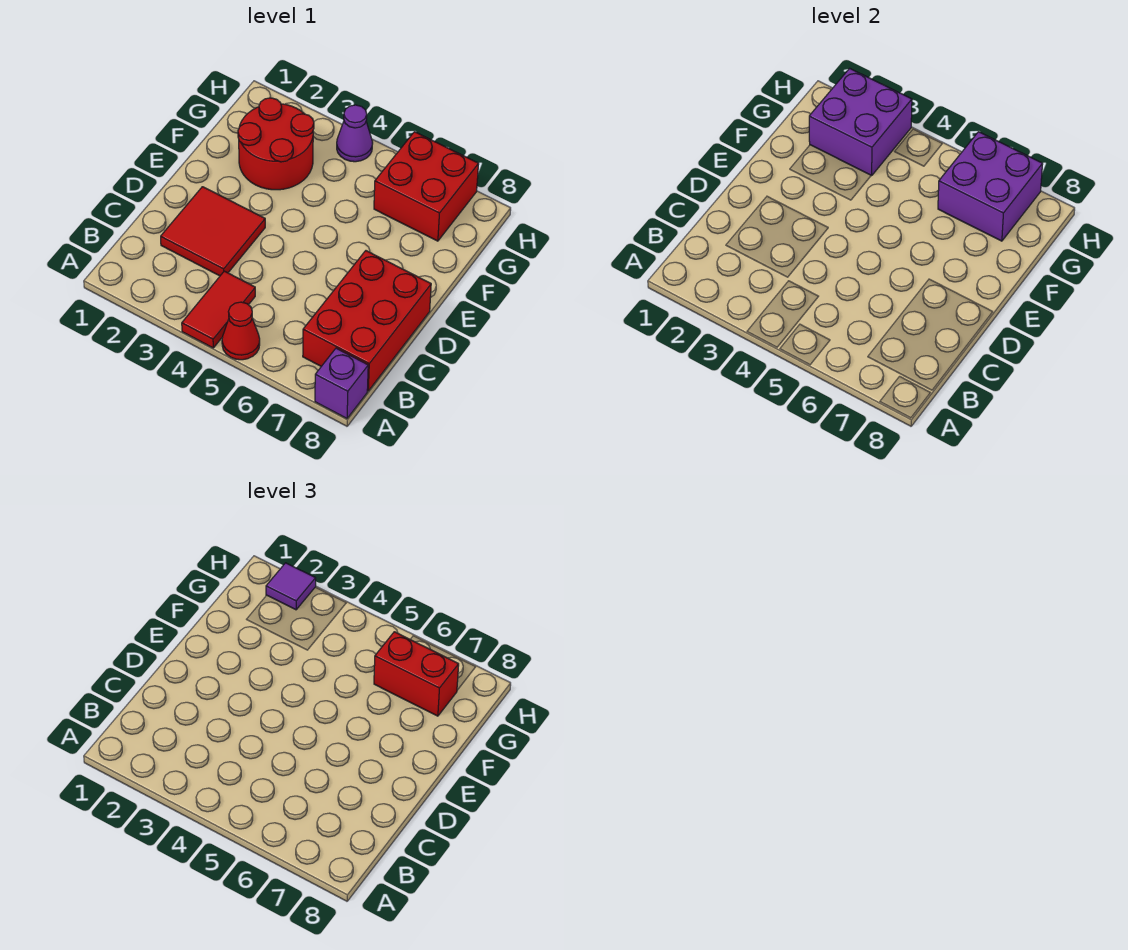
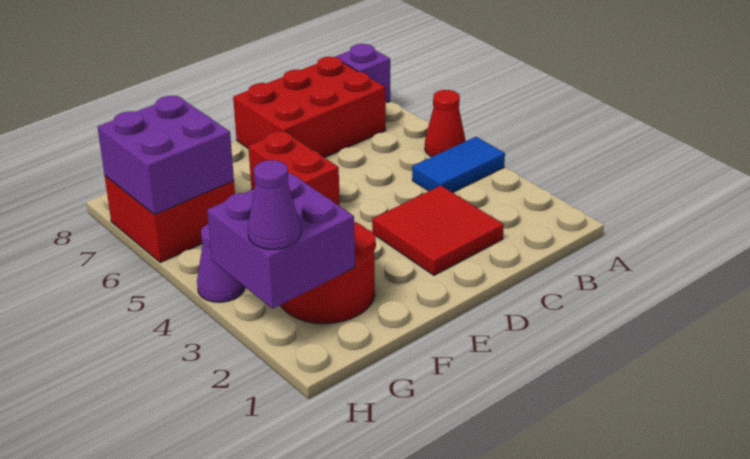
red 1x2 tile [182,271,255,348] -> blue 1x2 tile [412,137,505,193]
red 1x2 brick [374,632,459,716] -> red 1x2 brick moved to [248,131,340,206]
purple 1x1 tile [266,563,316,610] -> purple 1x1 cone [248,160,301,249]

